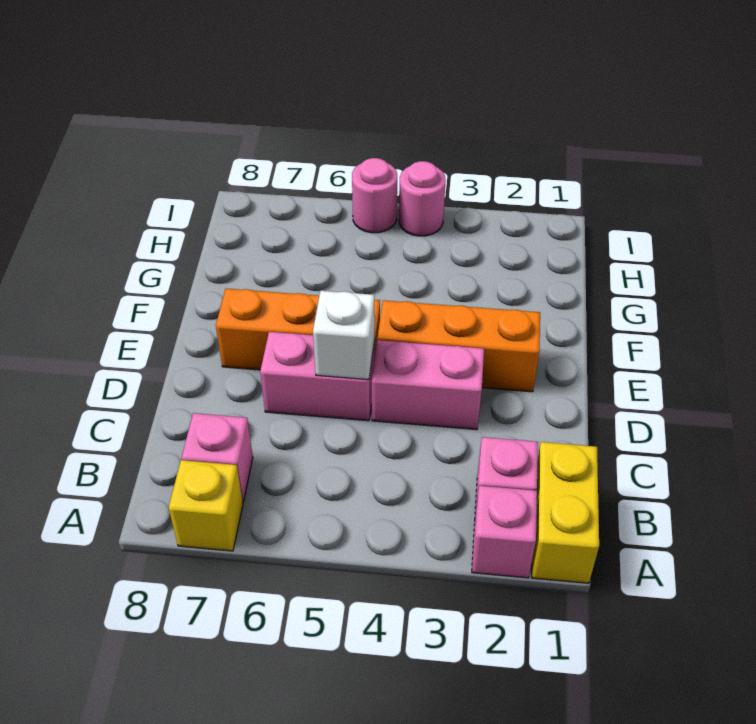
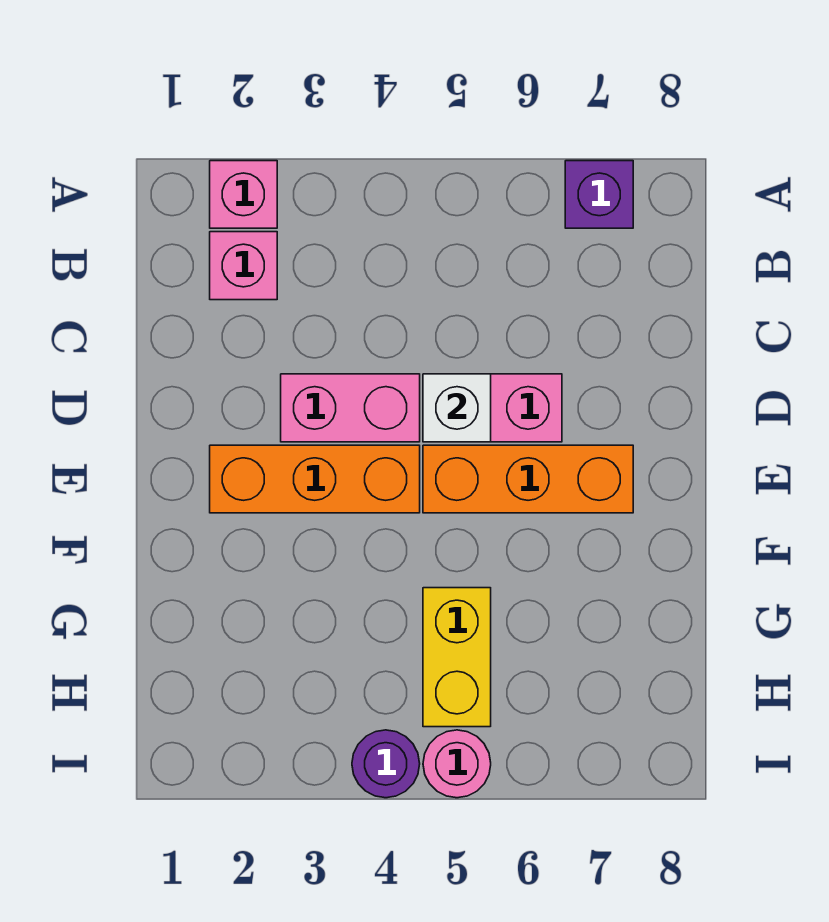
yellow 1x2 brick [532,442,599,583] -> yellow 1x2 brick moved to [423,588,491,727]
yellow 1x1 brick [169,460,243,551] -> purple 1x1 brick [565,161,633,228]
pink 1x1 brick [182,413,253,501] -> none
pink 1x1 round brick [399,161,446,236] -> purple 1x1 round brick [352,730,420,798]

